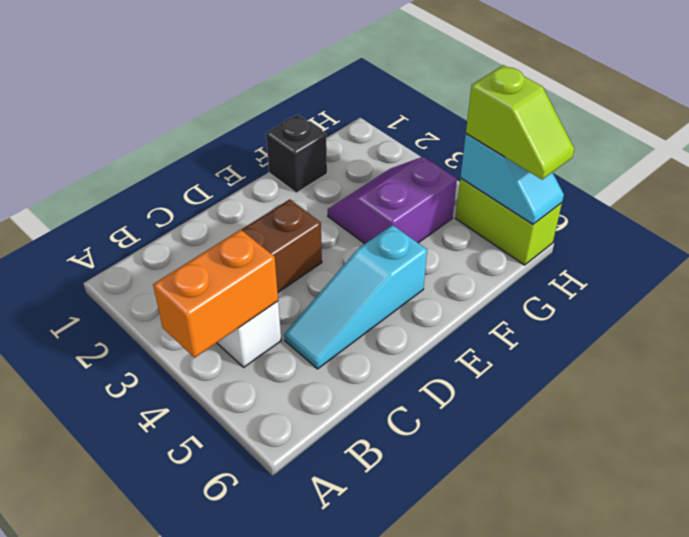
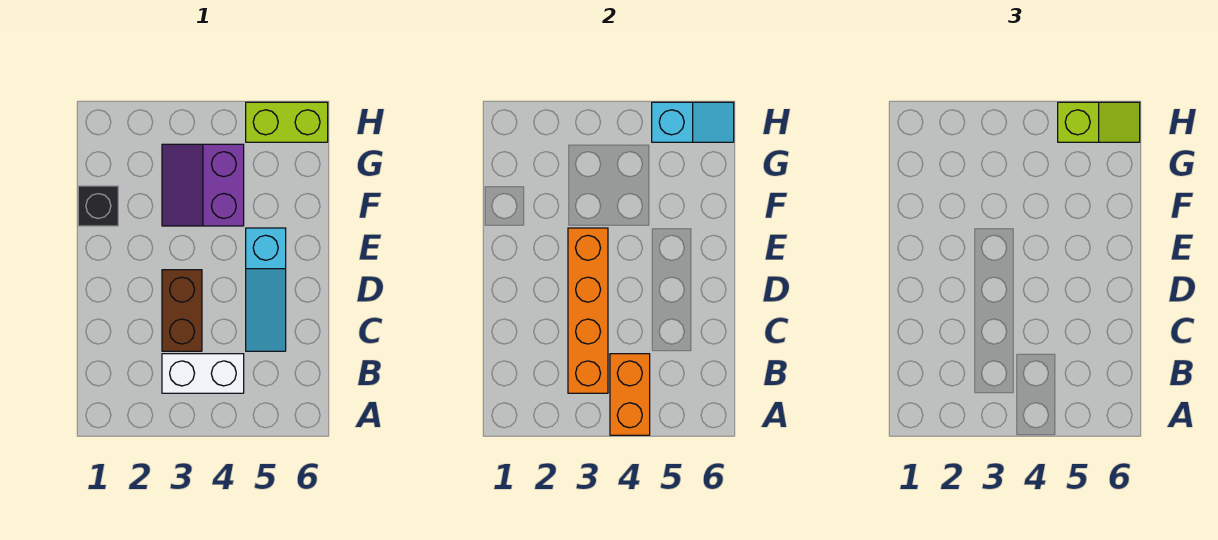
none -> orange 1x4 brick [568,228,608,393]

